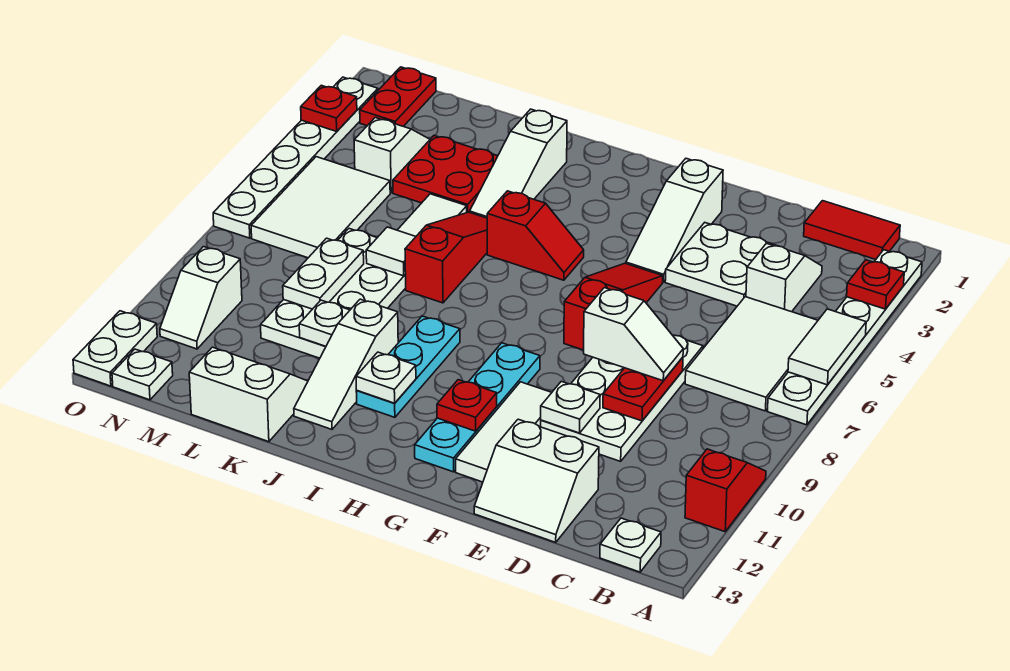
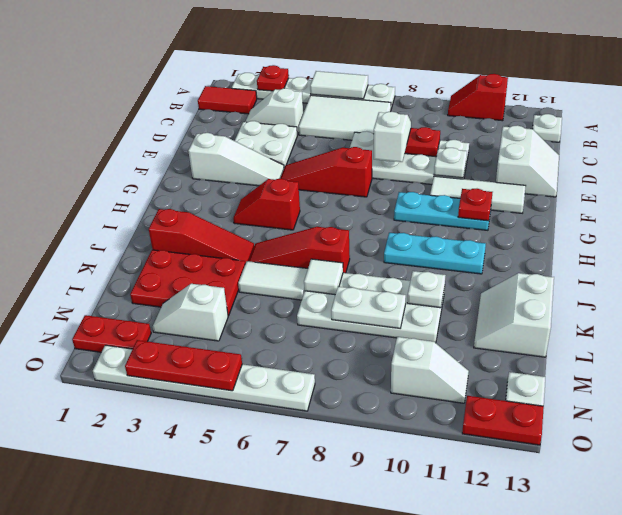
red 1x2 tile [804,201,900,259] -> red 1x2 tile turned to [198,86,257,114]
cyan 1x4 plate [415,343,540,472] -> cyan 1x3 plate [394,192,491,230]
red 1x2 slope [487,191,584,280] -> red 1x2 slope turned to [233,179,300,230]
white 1x1 plate [356,352,416,403] -> none
white 1x3 slope [470,109,567,218] -> red 1x3 slope [149,209,254,263]
white 1x3 slope [294,299,398,429] -> none
red 2x2 plate [393,135,498,213] -> red 2x3 plate [130,250,245,316]
white 2x3 tile [251,157,390,258] -> none
red 1x1 plate [301,85,357,131] -> red 1x3 plate [125,340,242,391]
white 1x2 plate [73,311,157,386] -> red 1x2 plate [462,396,544,445]

